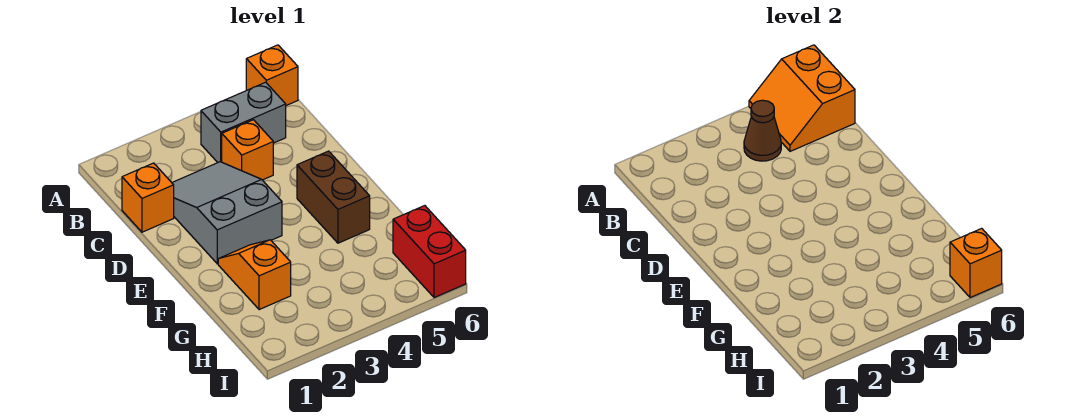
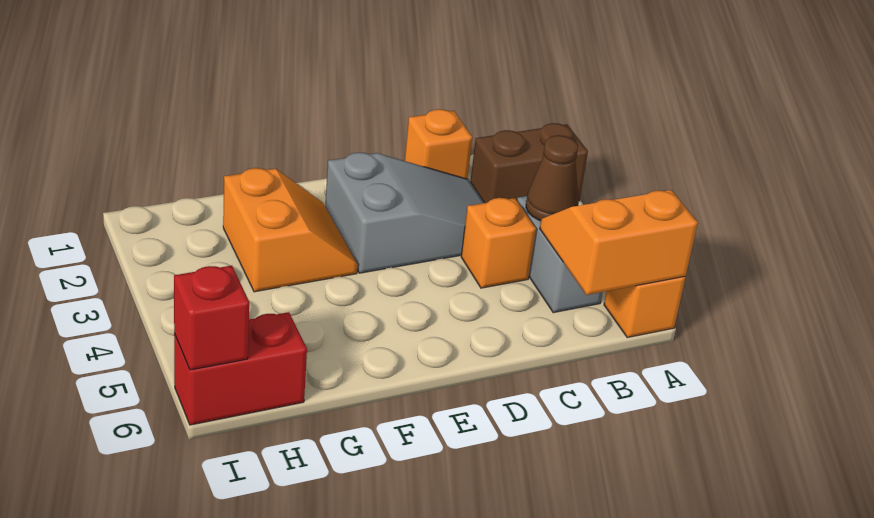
brown 1x2 brick [297,151,370,243] -> brown 1x2 brick moved to [470,123,588,203]
orange 1x2 slope [218,240,291,310] -> orange 2x2 slope [223,168,358,292]
orange 1x1 brick [950,228,1002,298] -> red 1x1 brick [174,266,249,370]

